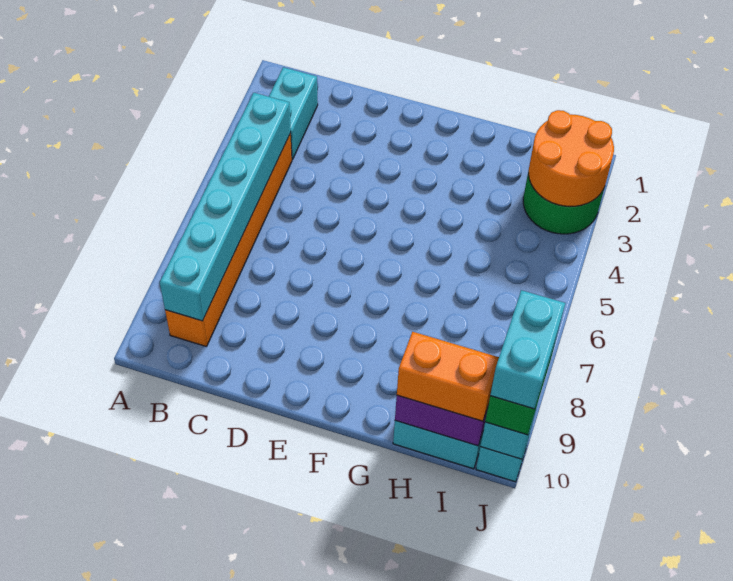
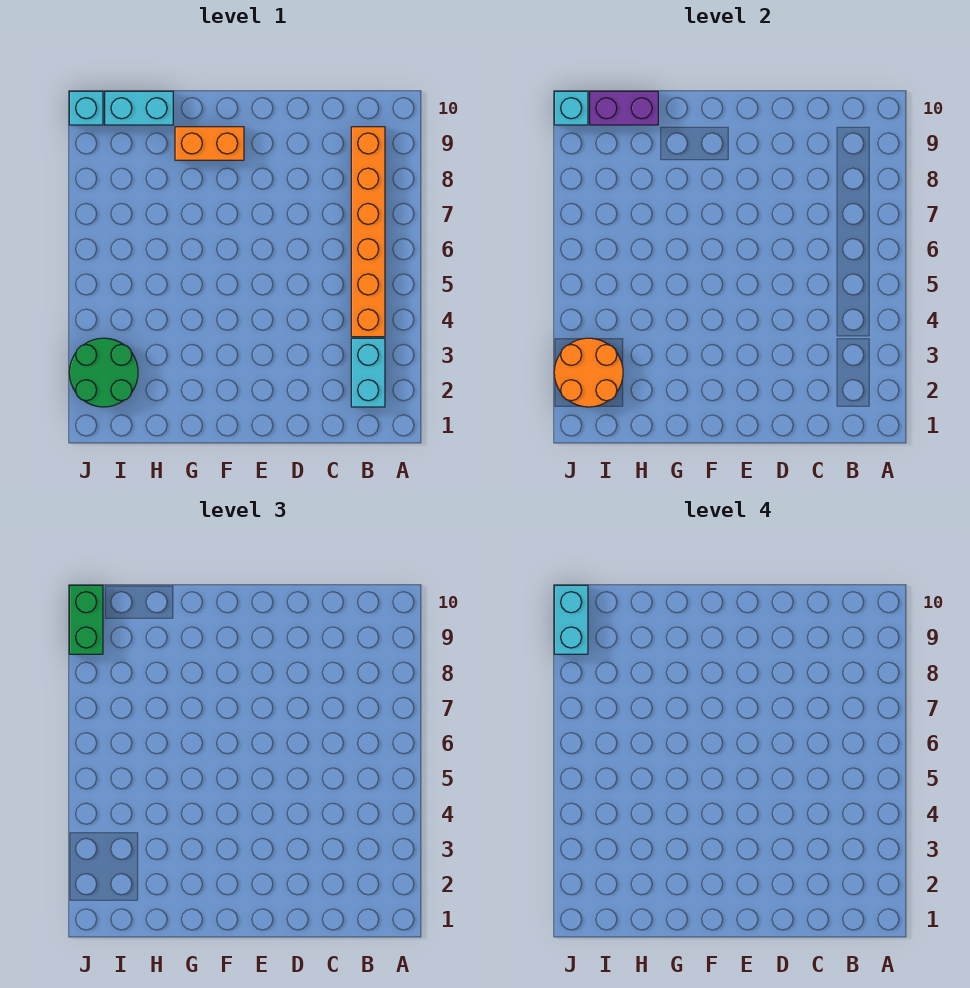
cyan 1x6 brick [160,93,291,321] -> none
orange 1x2 brick [397,332,499,421] -> orange 1x2 brick moved to [175,127,244,160]

